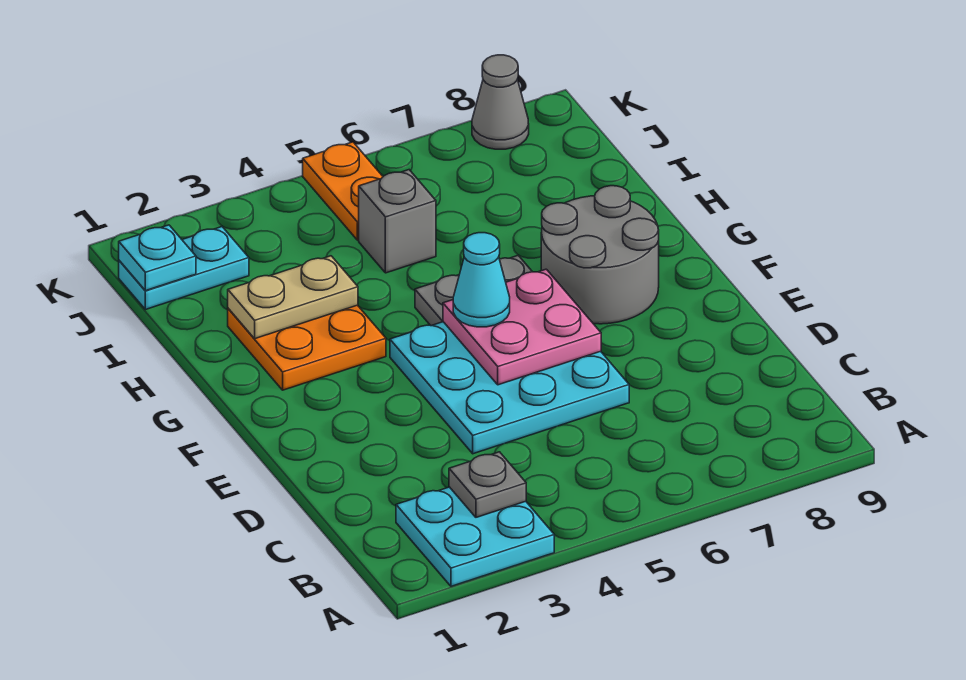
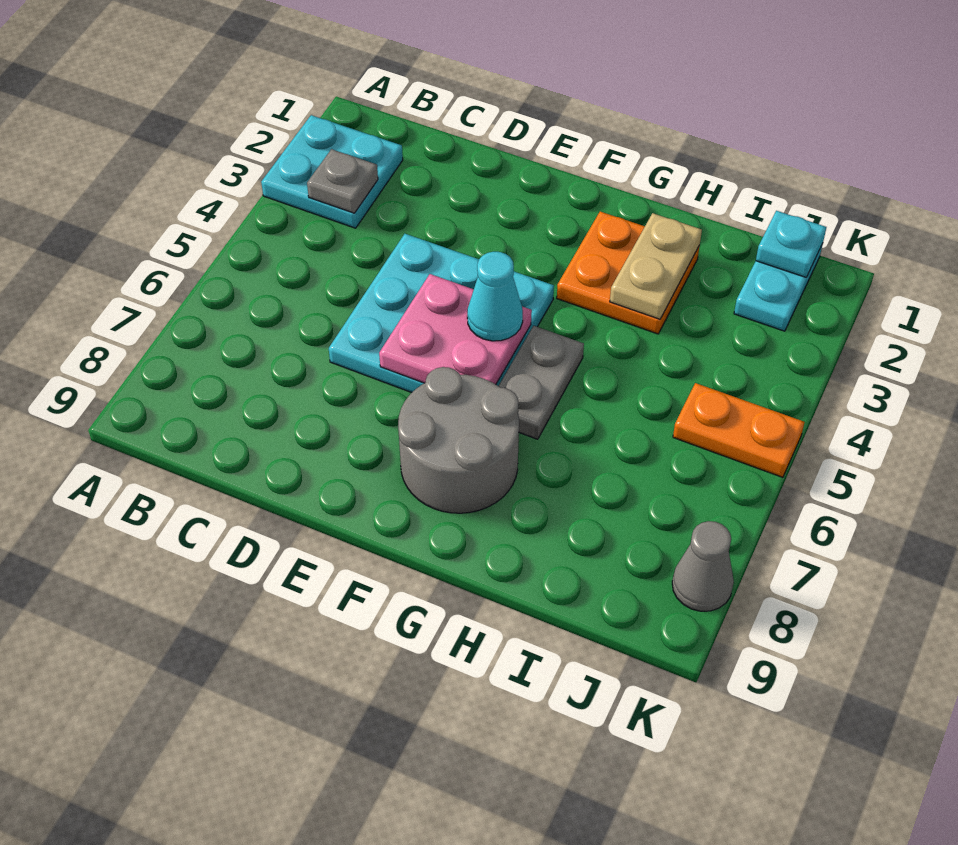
grey 1x1 brick [359,170,436,273] -> none

